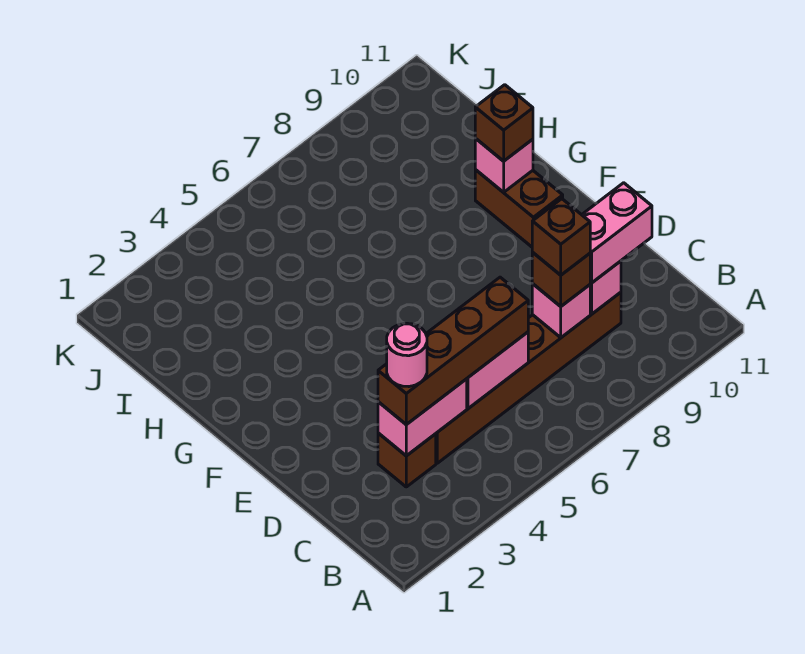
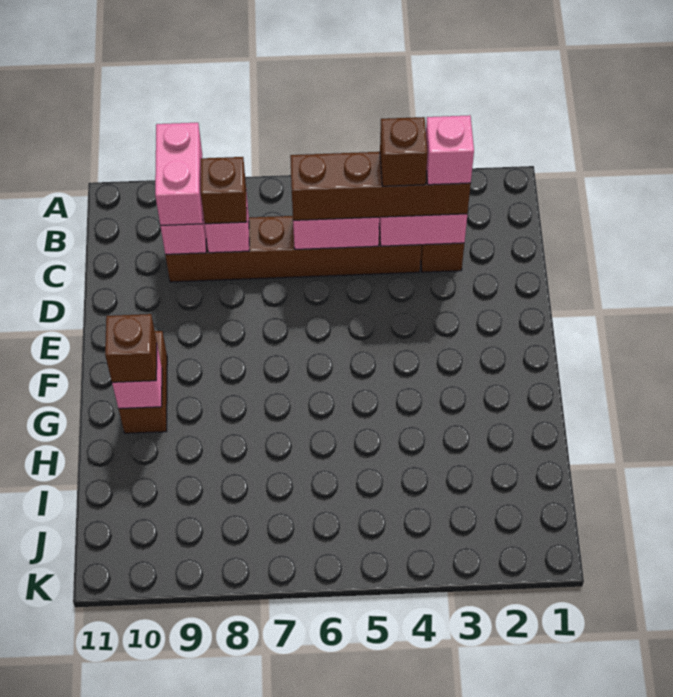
pink 1x1 round brick [387,323,427,387] -> pink 1x1 brick [426,115,474,185]
brown 1x1 brick [532,199,590,275] -> brown 1x1 brick moved to [380,117,428,186]
pink 1x2 brick [582,183,652,283] -> pink 1x2 brick turned to [155,123,203,225]

